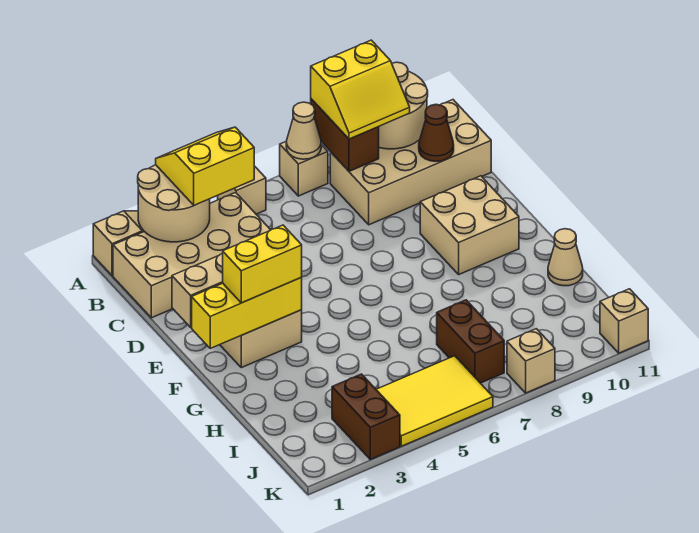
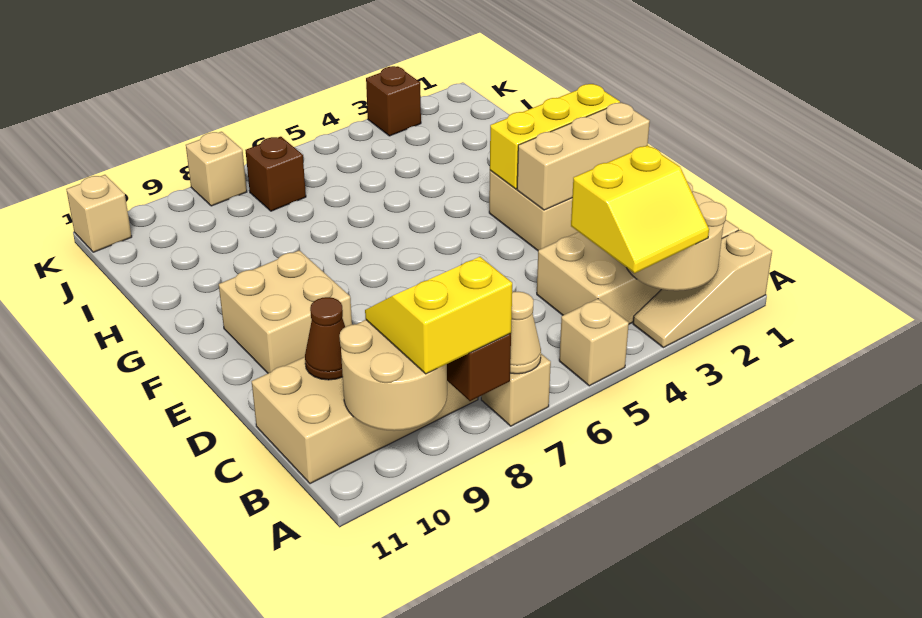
yellow 1x2 brick [223,225,302,303] -> none
tan 1x1 cone [548,229,583,286] -> none
brown 1x2 brick [437,300,504,383] -> brown 1x1 brick [245,137,306,211]
brown 1x2 brick [332,374,400,460] -> brown 1x1 brick [366,66,421,136]
yellow 2x3 tile [376,356,493,446] -> none

